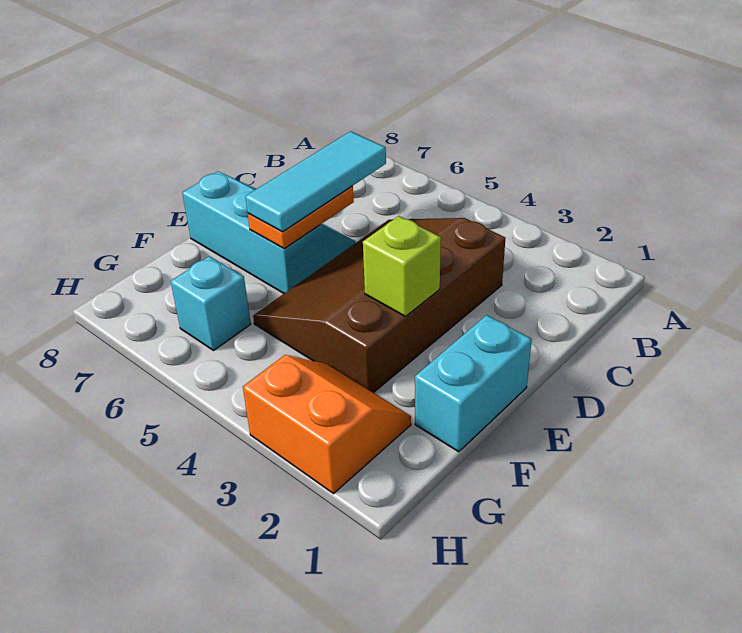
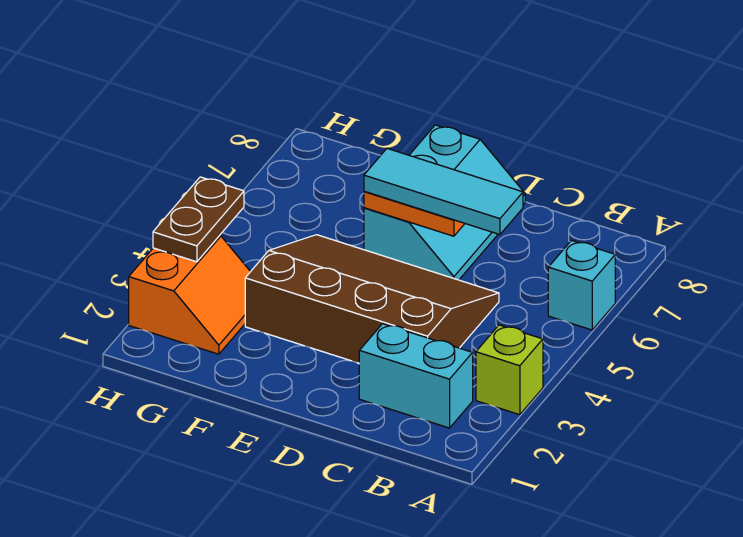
cyan 1x2 brick [415,315,532,452] -> cyan 1x2 brick moved to [359,324,473,428]
lime 1x1 brick [363,216,441,317] -> lime 1x1 brick moved to [476,325,543,415]
cyan 1x1 brick [171,256,251,350] -> cyan 1x1 brick moved to [548,240,615,330]
none -> brown 1x2 plate [153,177,244,262]

